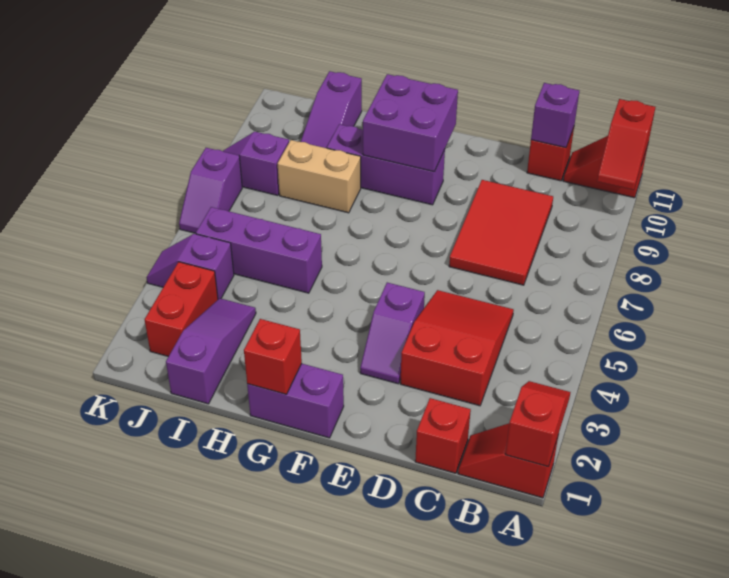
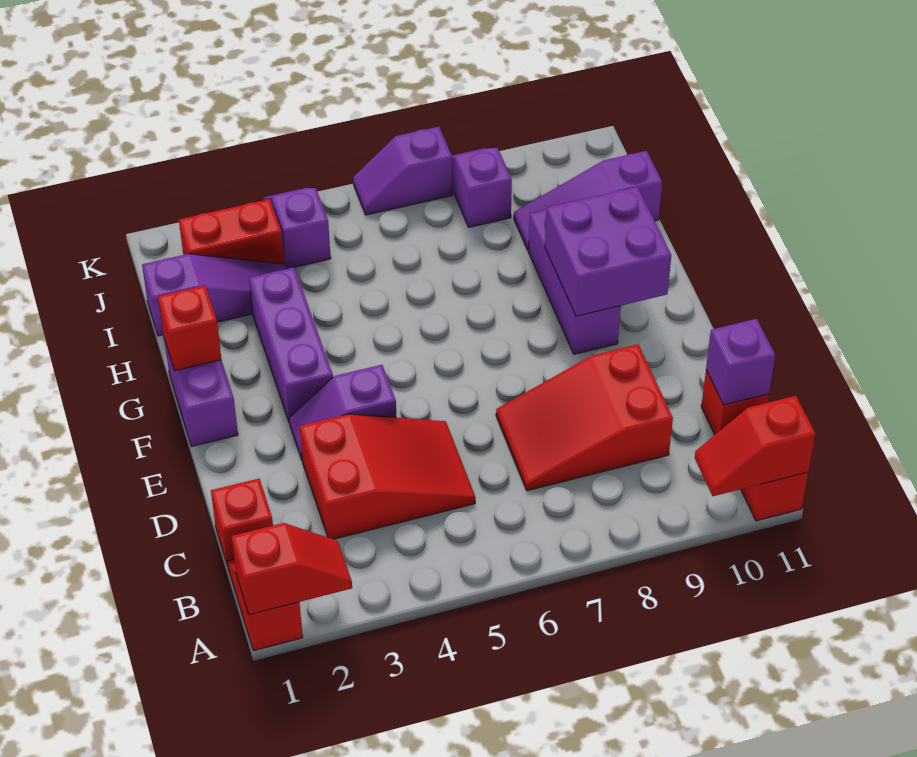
red 2x3 tile [449,180,553,285] -> red 2x3 slope [496,344,673,491]
purple 1x3 brick [196,207,322,293] -> purple 1x3 brick moved to [249,268,333,423]
tan 1x2 brick [278,140,361,213] -> none

